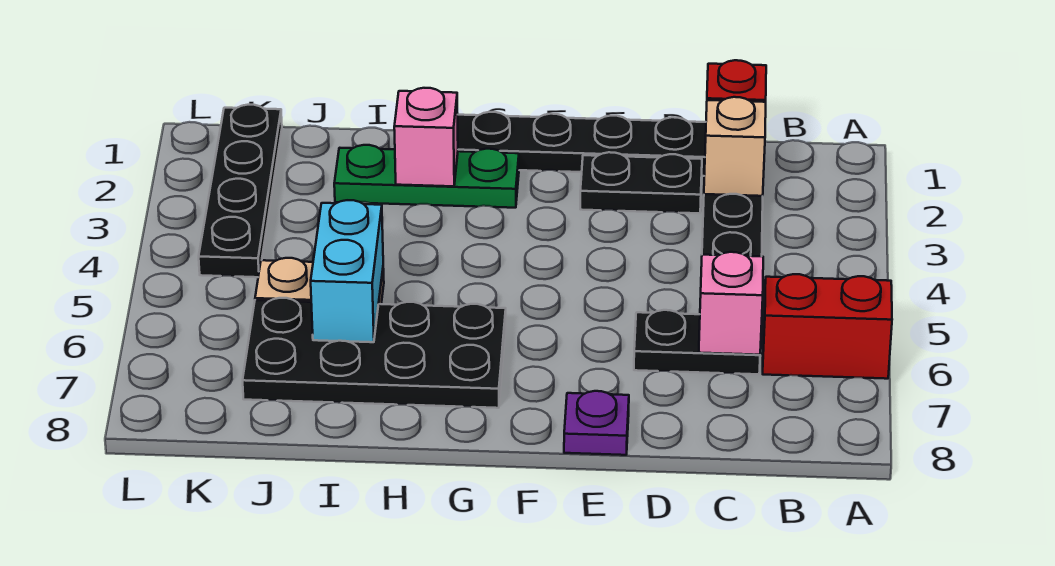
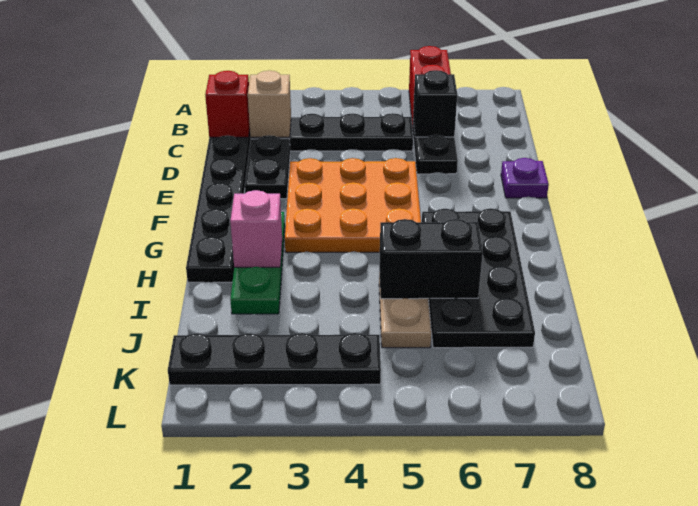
pink 1x1 brick [699,252,763,355] -> black 1x1 brick [413,70,457,137]
none -> orange 3x3 plate [285,158,421,252]
cyan 1x2 brick [311,200,383,342] -> black 1x2 brick [379,219,483,299]

